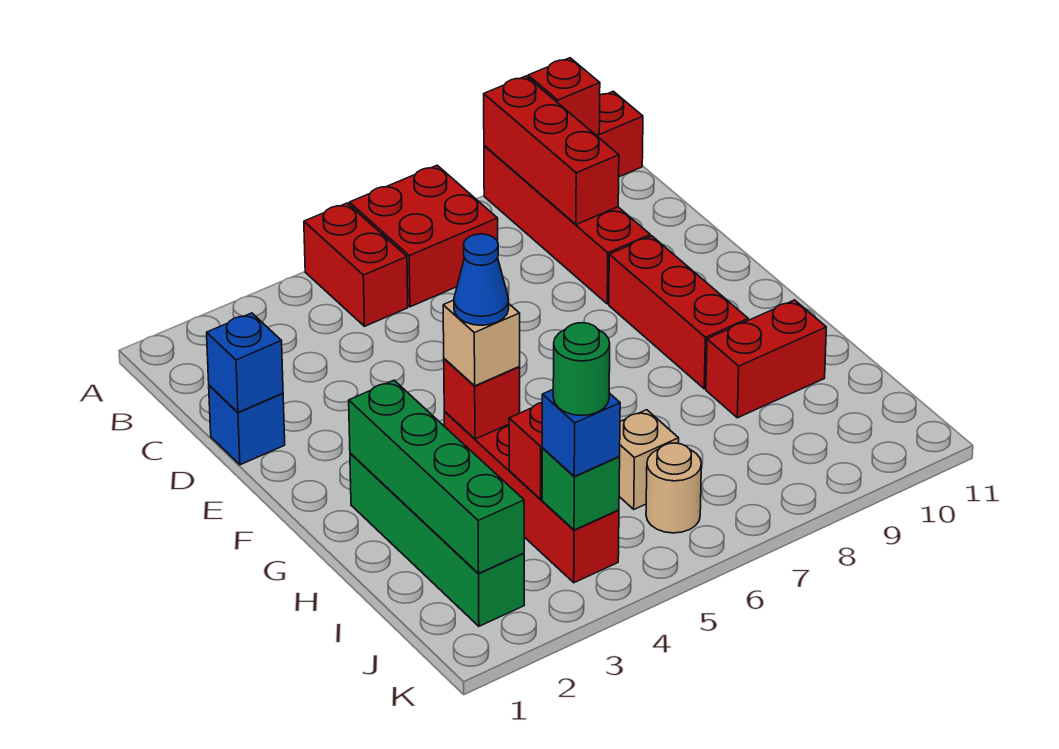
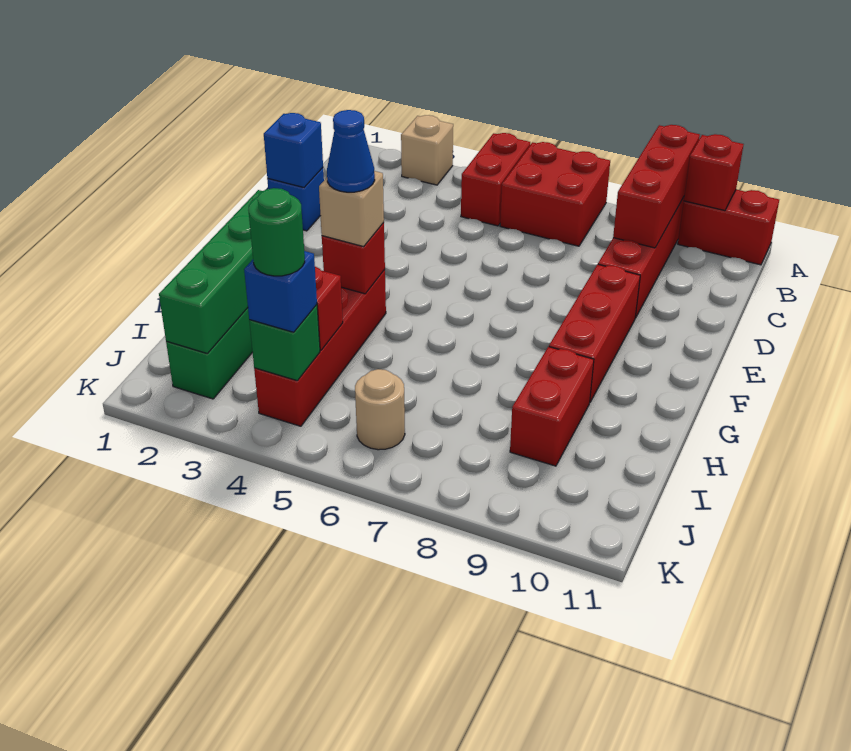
red 1x2 brick [706,300,826,418] -> red 1x2 brick turned to [510,347,594,466]
tan 1x1 brick [619,410,679,509] -> tan 1x1 brick moved to [401,115,453,185]

